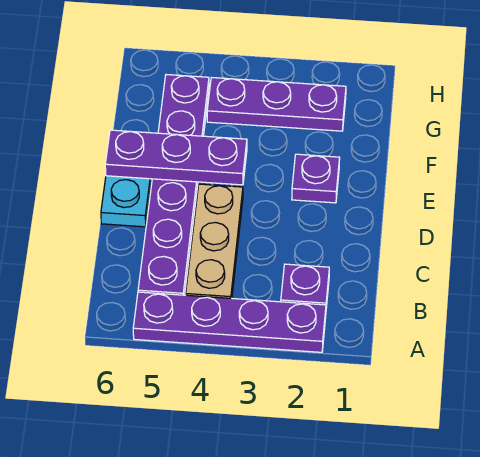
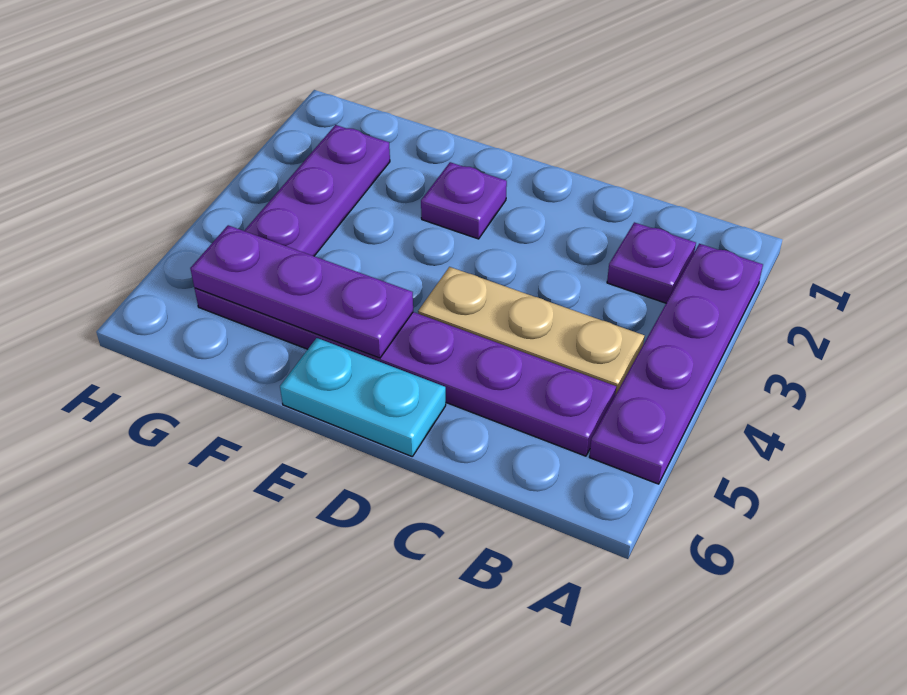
purple 1x3 plate [105,130,247,185] -> purple 1x3 plate turned to [190,225,413,358]

